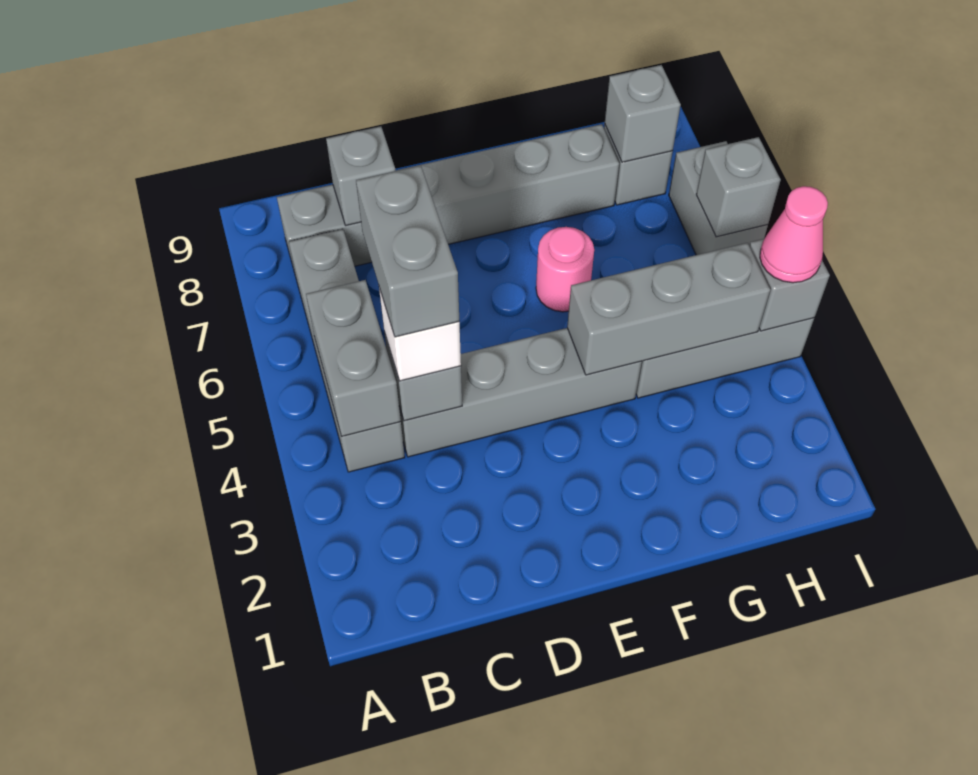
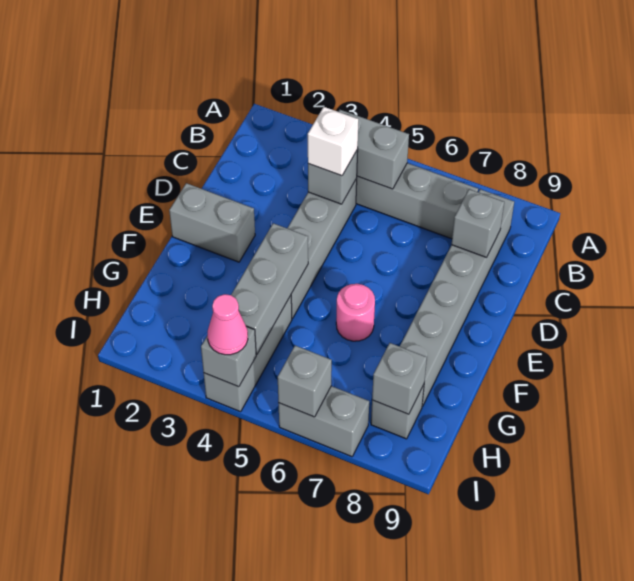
grey 1x2 brick [356,165,459,337] -> grey 1x2 brick moved to [169,183,255,262]

